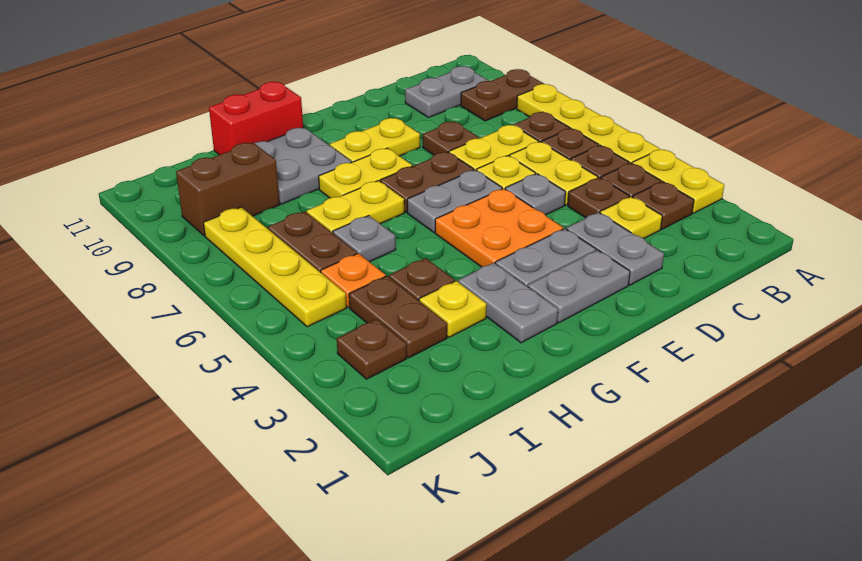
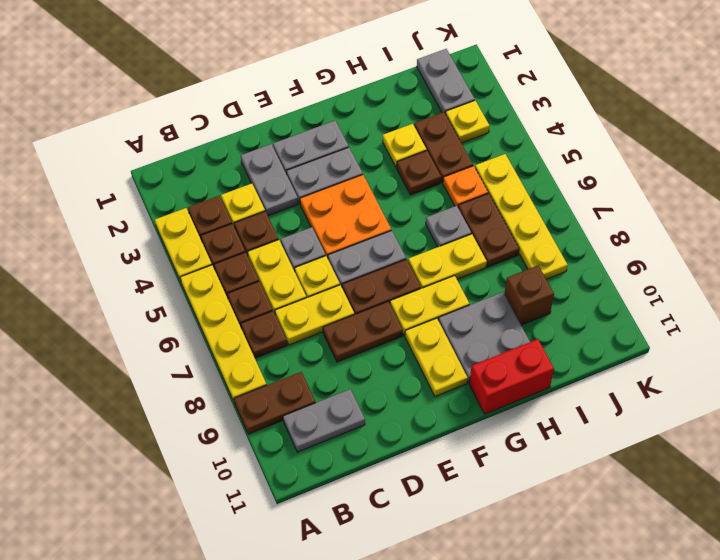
brown 1x1 plate [423,122,479,155] -> brown 1x2 plate [323,302,403,362]
yellow 1x2 plate [330,118,420,162] -> yellow 1x2 plate turned to [405,318,468,396]
grey 1x2 plate [458,263,558,343] -> grey 1x2 plate moved to [417,49,475,114]
brown 1x2 brick [176,142,280,236] -> brown 1x1 brick [505,265,554,325]
brown 1x1 plate [337,319,407,379] -> yellow 1x1 plate [446,101,489,143]

